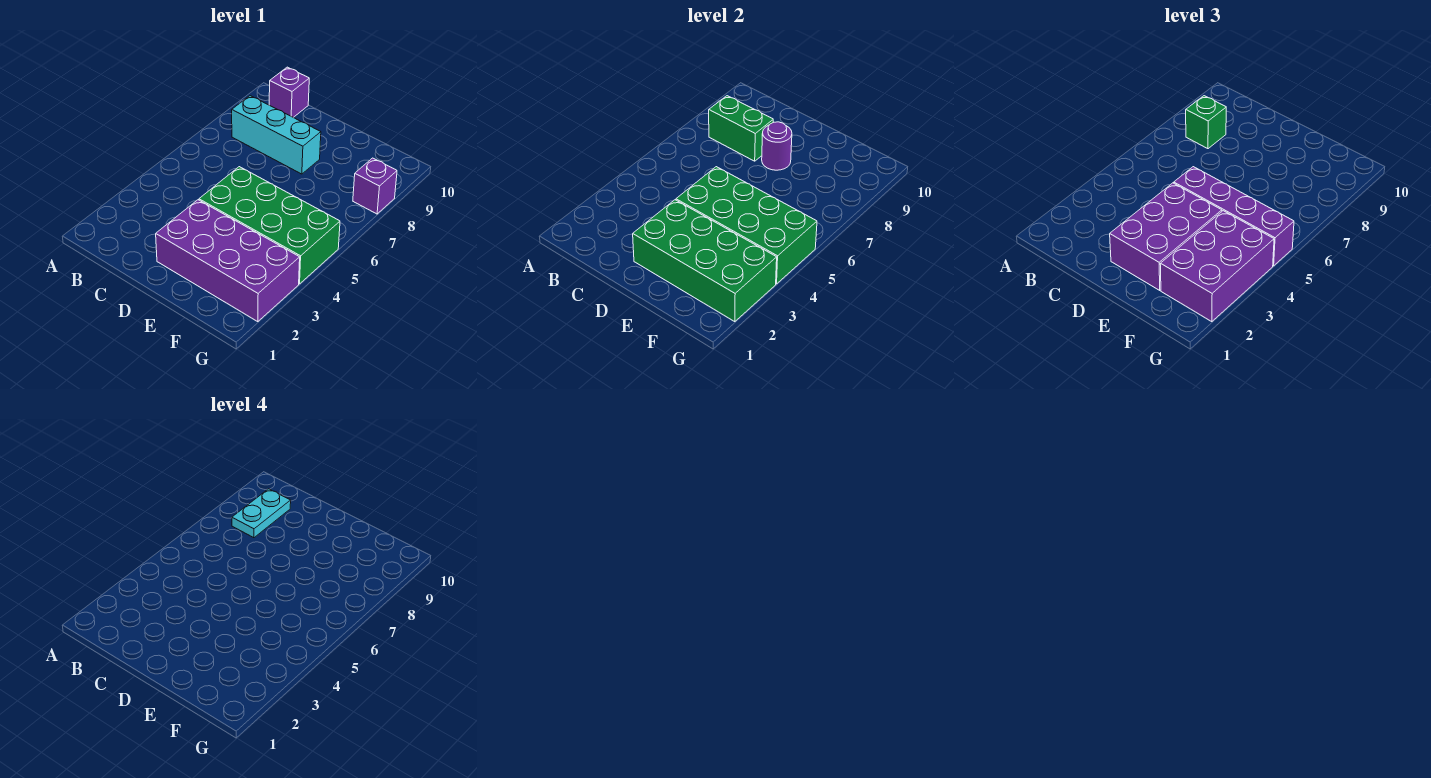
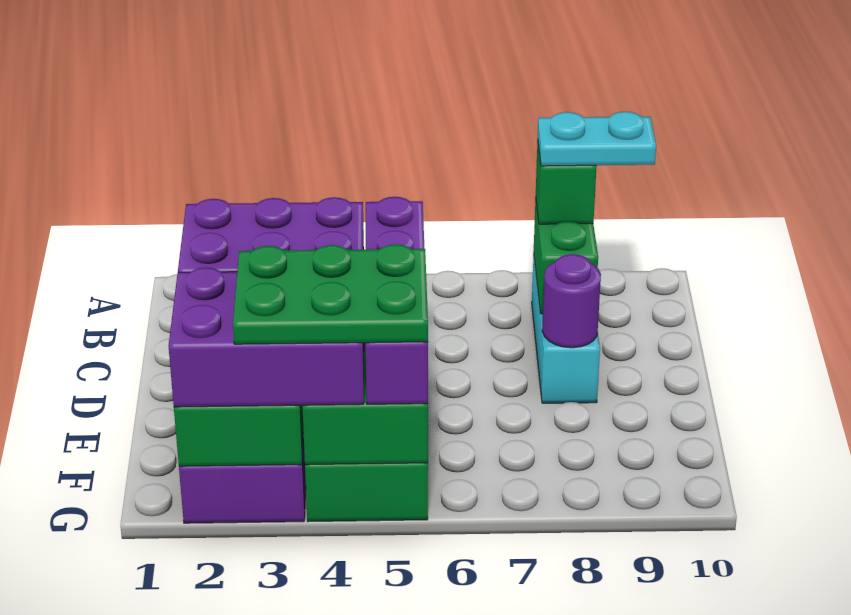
purple 1x1 brick [269,67,309,117] -> none
none -> green 2x3 plate [233,244,428,344]
purple 1x1 brick [353,158,397,214] -> none

